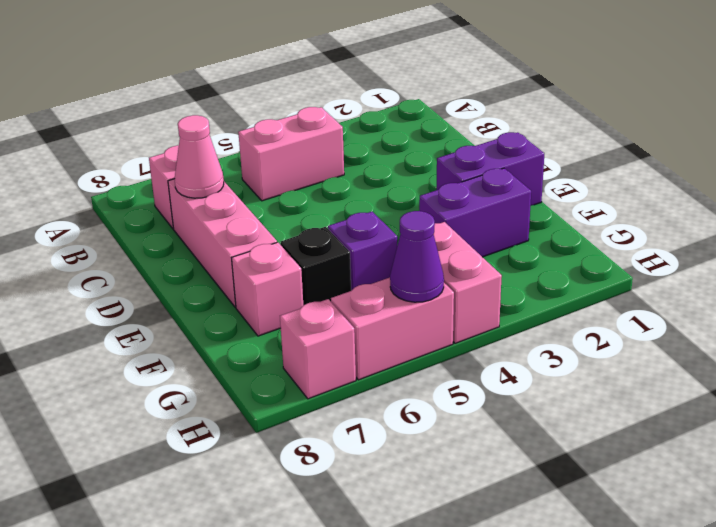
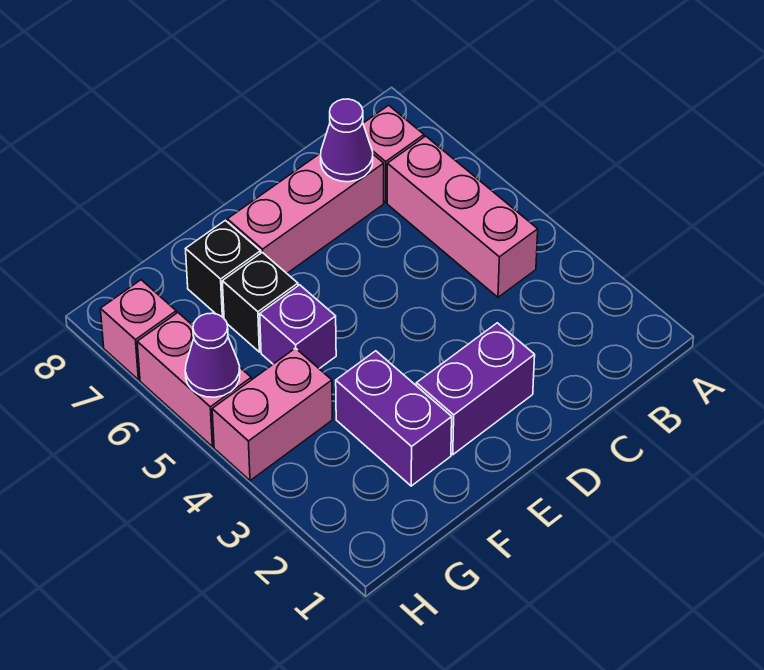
pink 1x2 brick [238,107,344,201] -> pink 1x3 brick [387,136,538,297]
pink 1x1 cone [174,115,224,198] -> purple 1x1 cone [321,99,373,182]
purple 1x2 brick [437,132,544,206] -> purple 1x2 brick turned to [416,323,535,455]
pink 1x1 brick [232,242,303,336] -> black 1x1 brick [186,220,261,318]

